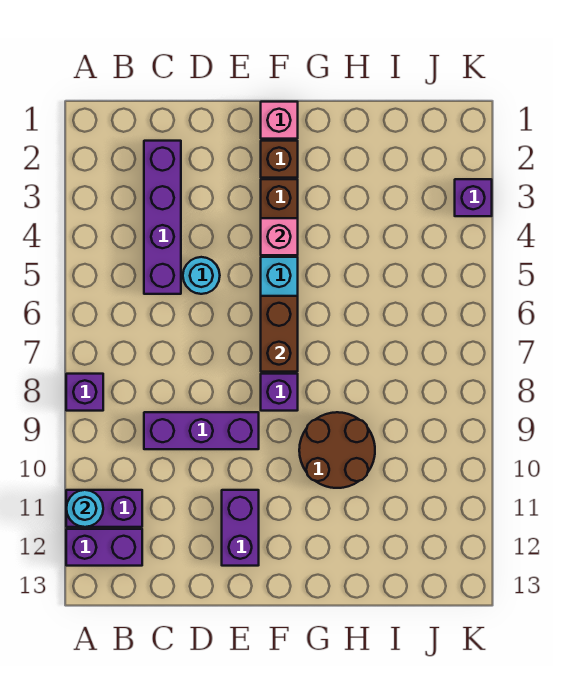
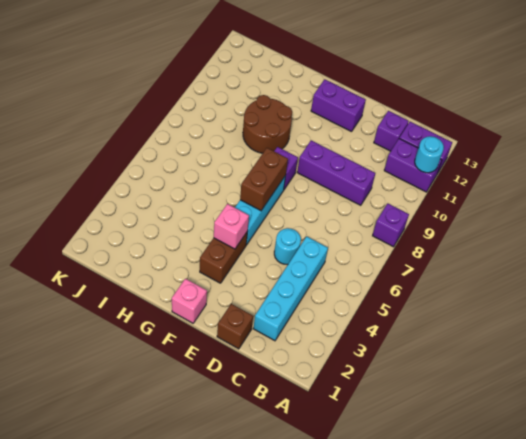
purple 1x4 brick [144,141,181,294] -> cyan 1x4 brick [253,236,328,341]
purple 1x2 brick [222,490,259,566] -> purple 1x2 brick turned to [311,79,366,132]
brown 1x1 brick [261,141,298,178] -> brown 1x1 brick moved to [217,304,253,349]
purple 1x1 brick [455,179,492,216] -> purple 1x1 brick moved to [374,111,409,151]

